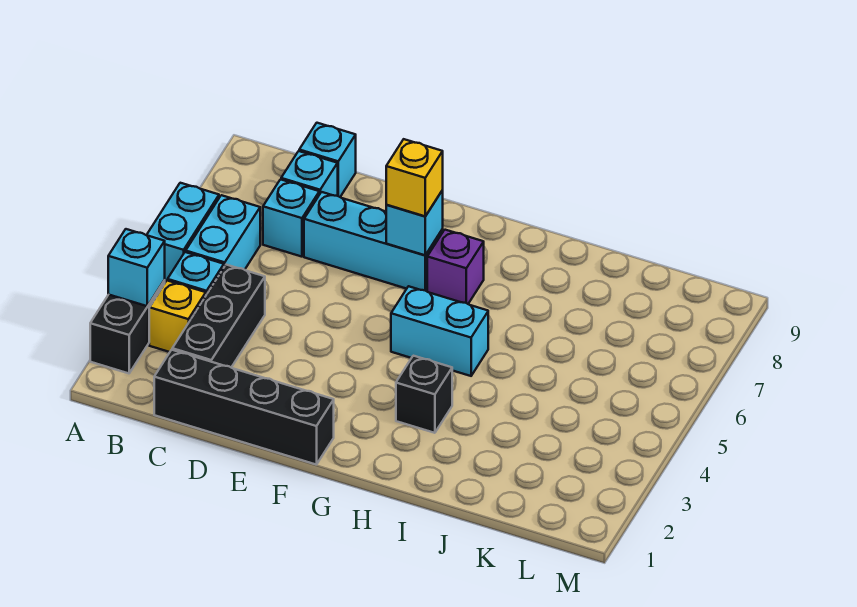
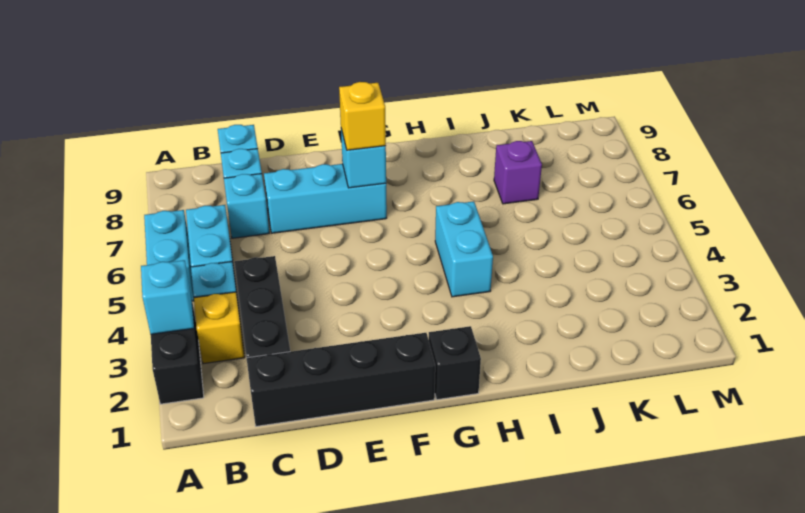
cyan 1x2 brick [391,286,488,376] -> cyan 1x2 brick turned to [435,201,493,297]
purple 1x1 brick [427,230,484,304] -> purple 1x1 brick moved to [494,141,542,204]
black 1x1 brick [396,356,452,433] -> black 1x1 brick moved to [429,326,481,400]

